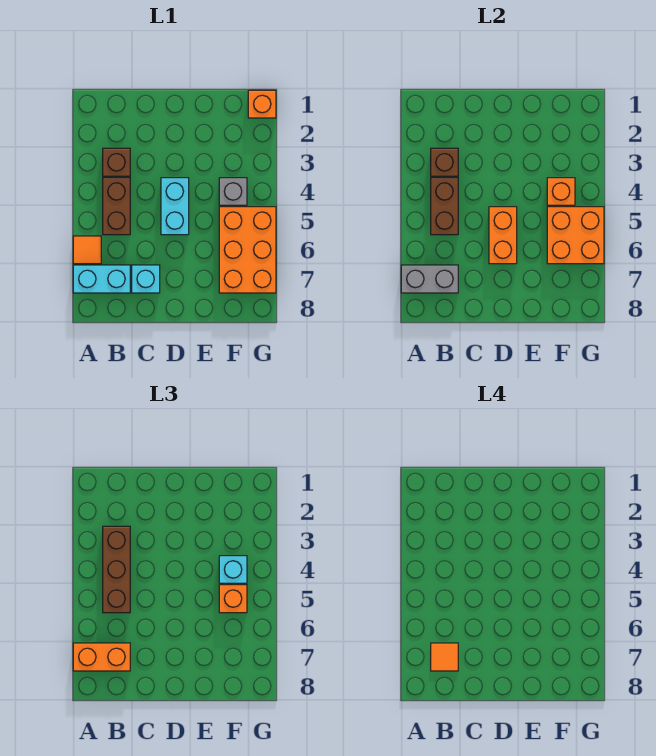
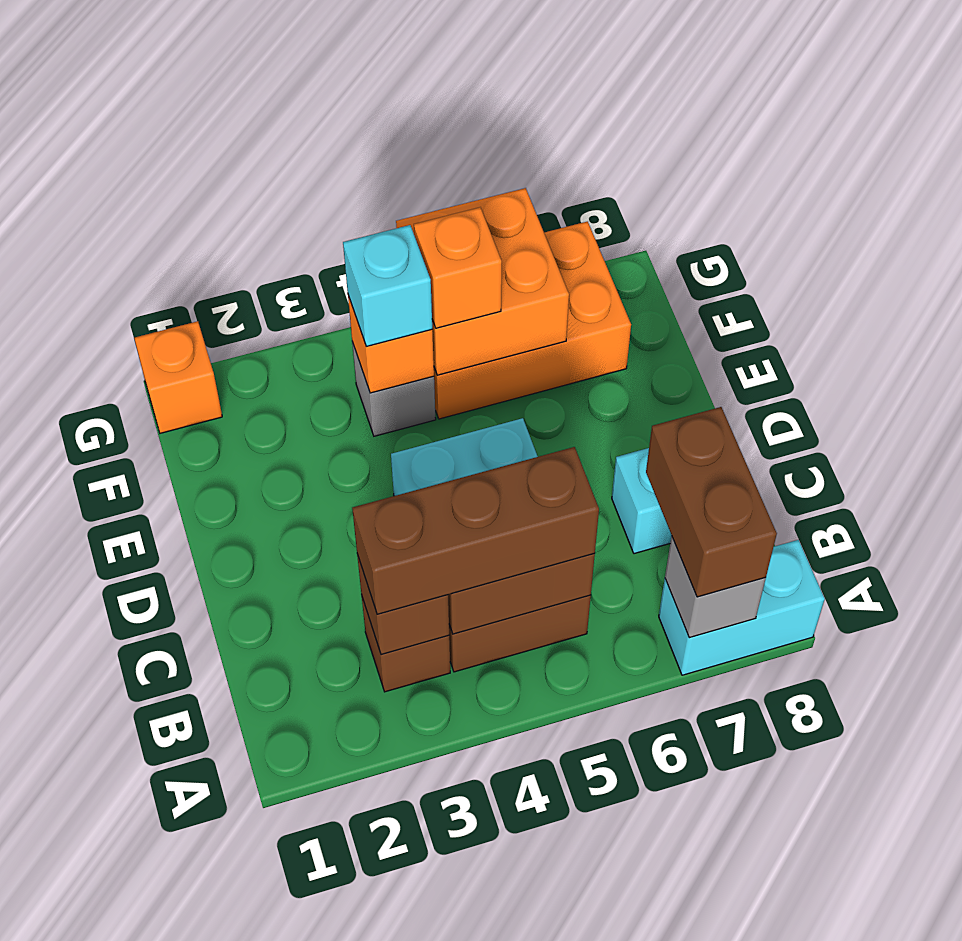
orange 1x1 tile [73,236,101,264] -> none
cyan 1x2 brick [73,265,130,293] -> cyan 1x2 brick turned to [659,540,825,675]
grey 1x2 brick [401,265,458,293] -> grey 1x1 brick [665,536,766,638]
orange 1x2 brick [73,643,130,671] -> brown 1x2 brick [646,407,777,597]
orange 1x1 tile [431,643,458,671] -> none
orange 1x2 brick [489,207,517,264] -> none

